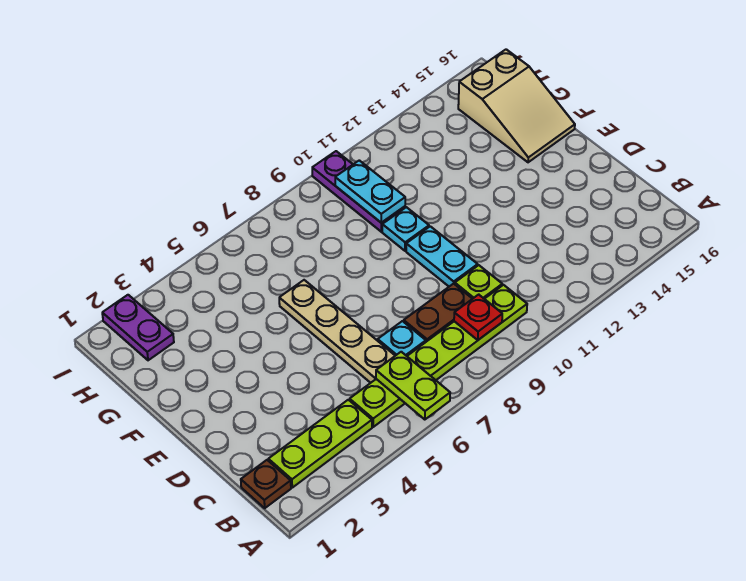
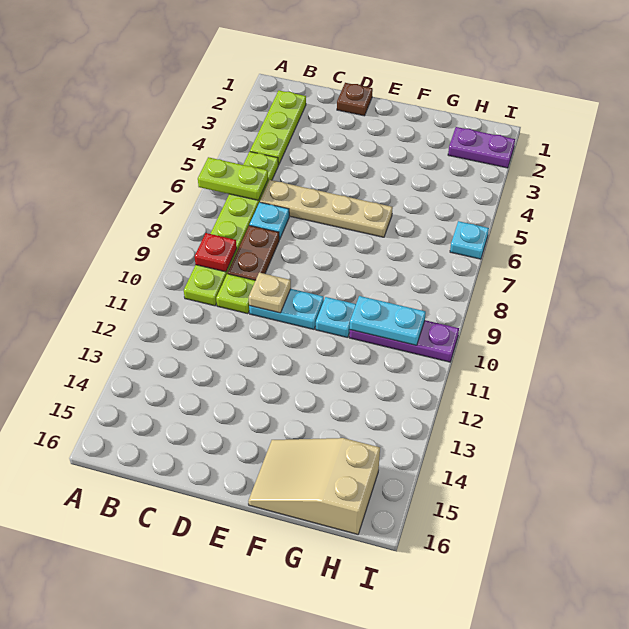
brown 1x1 plate [241,460,291,508] -> brown 1x1 plate moved to [337,83,373,116]
none -> tan 1x1 plate [249,273,291,313]
none -> cyan 1x1 plate [450,221,489,259]

